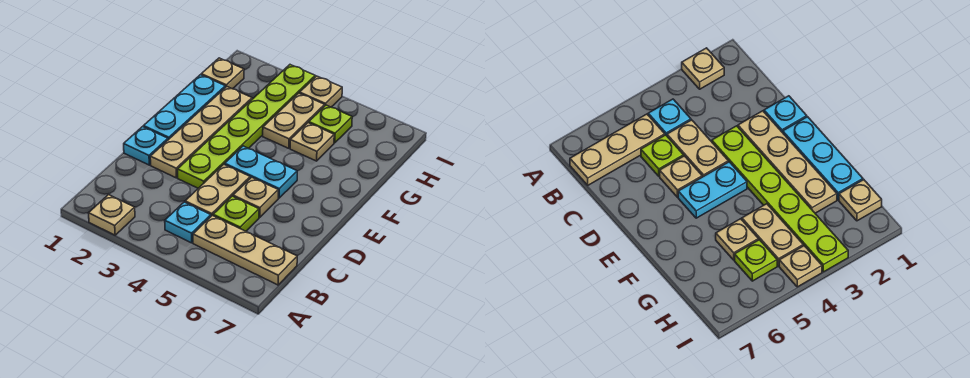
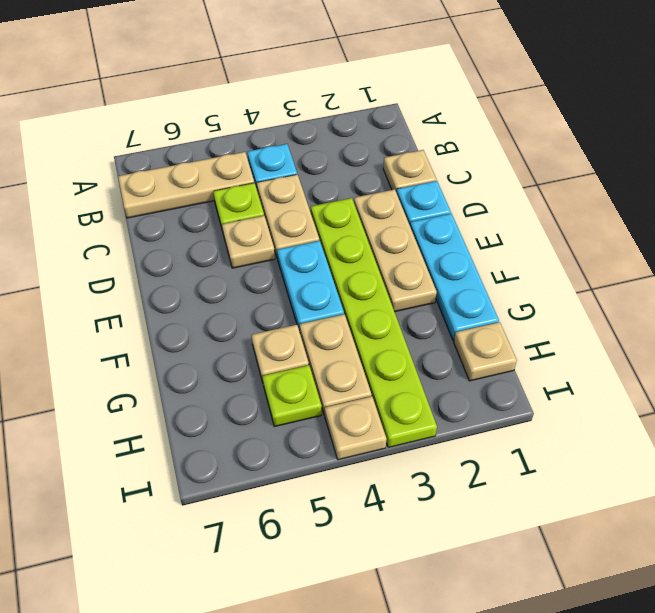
tan 1x1 plate [89,195,135,235] -> tan 1x1 plate moved to [383,150,436,193]
tan 1x4 plate [150,87,252,178] -> tan 1x3 plate [354,189,437,312]
cyan 1x2 plate [225,146,297,198] -> cyan 1x2 plate turned to [277,241,344,332]

